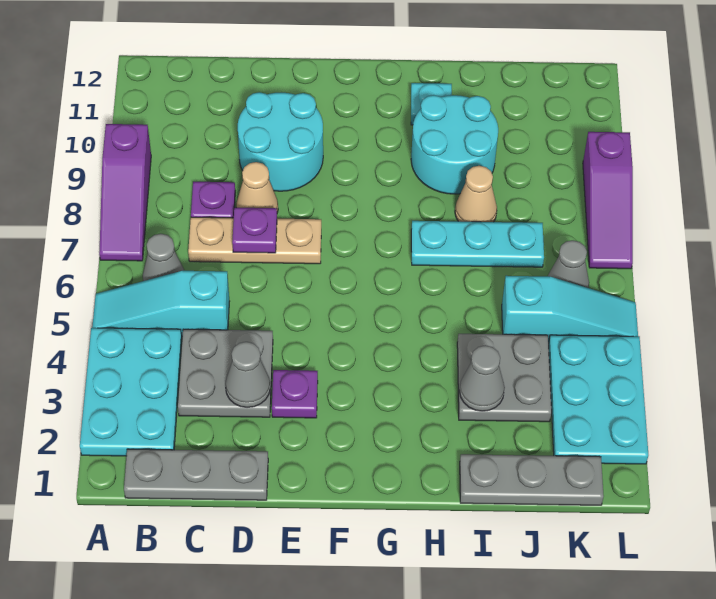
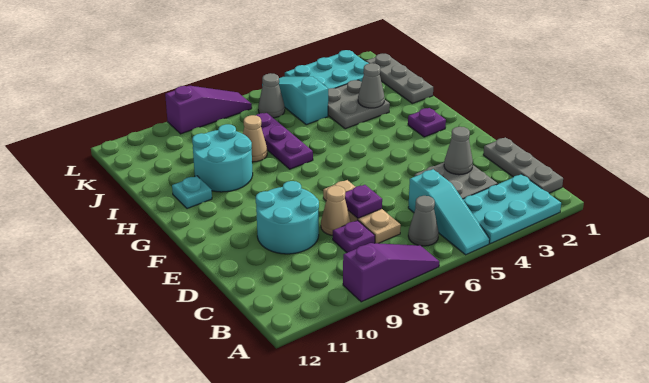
purple 1x1 plate [272,370,318,418] -> purple 1x1 plate moved to [408,108,446,137]
cyan 1x3 plate [411,221,544,267] -> purple 1x3 plate [255,113,313,169]

